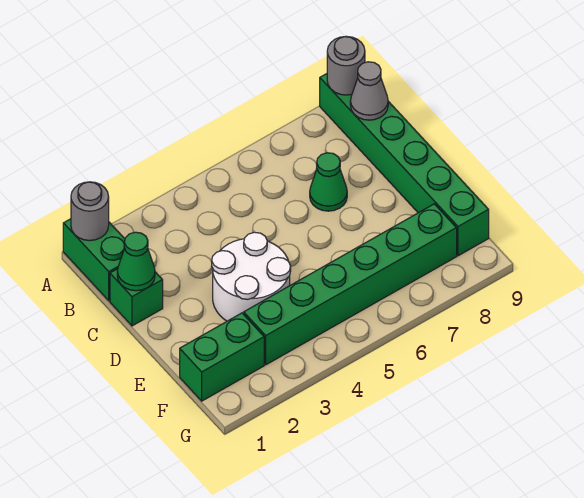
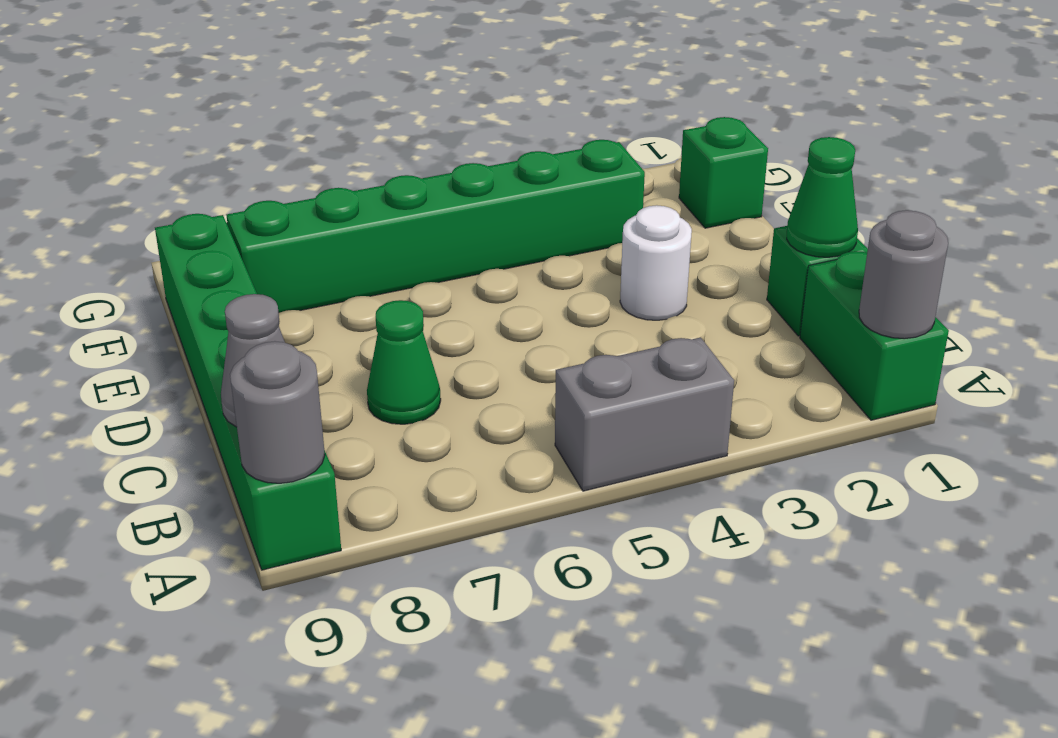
none -> grey 1x2 brick [555,337,734,491]
white 2x2 round brick [212,232,291,321] -> white 1x1 round brick [620,205,692,320]
green 1x2 brick [180,313,264,401] -> green 1x1 brick [679,117,768,228]

